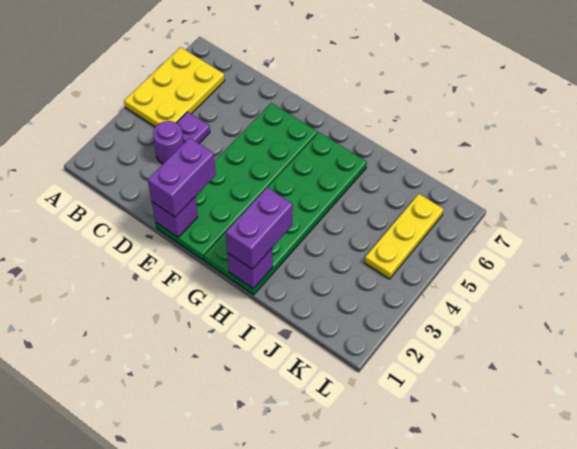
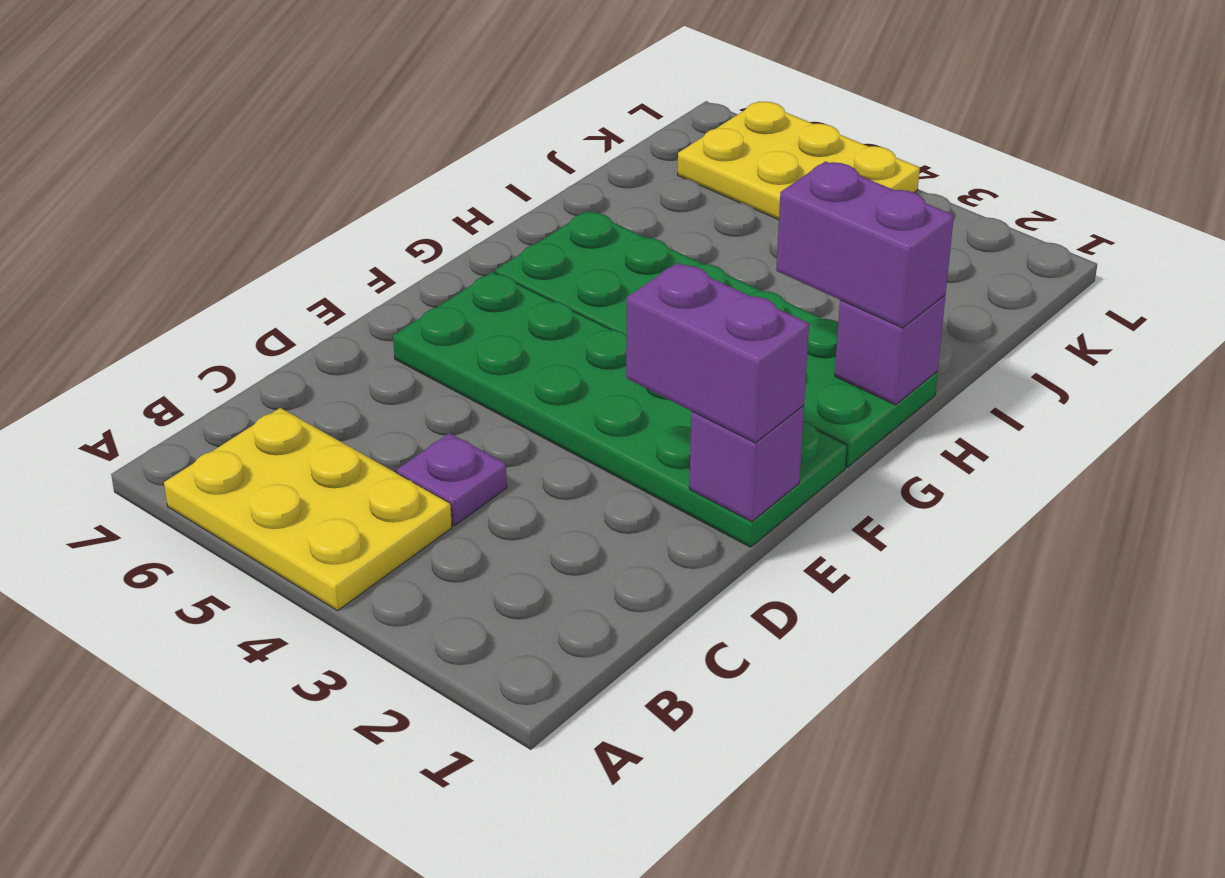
purple 1x1 round brick [153,121,184,164] -> none
yellow 1x3 plate [365,194,443,279] -> yellow 2x3 plate [678,101,920,220]

